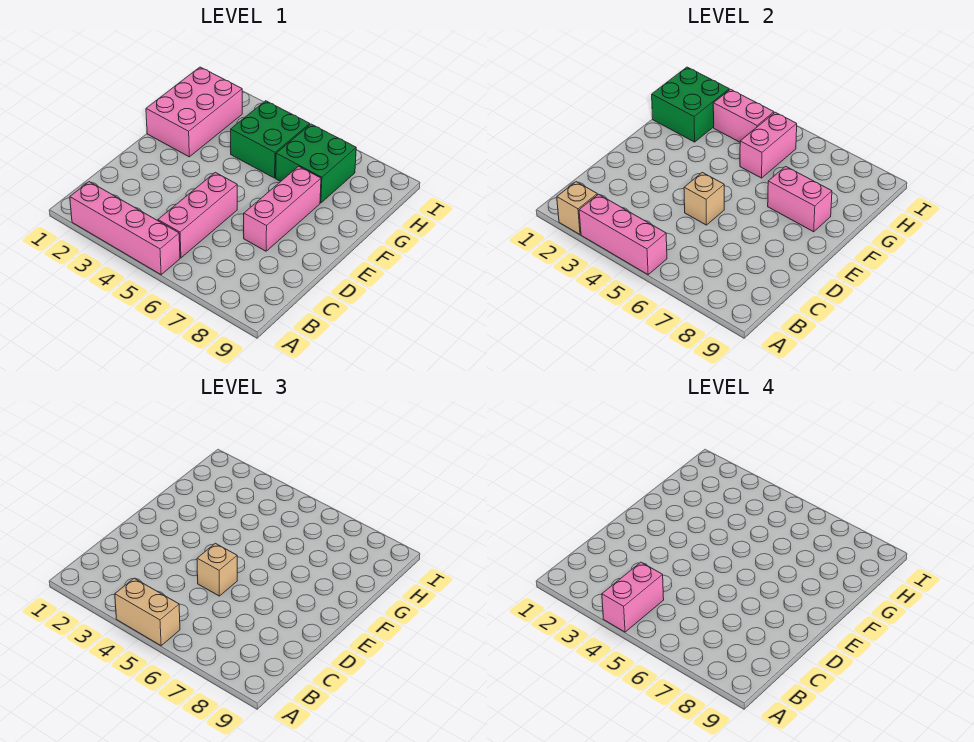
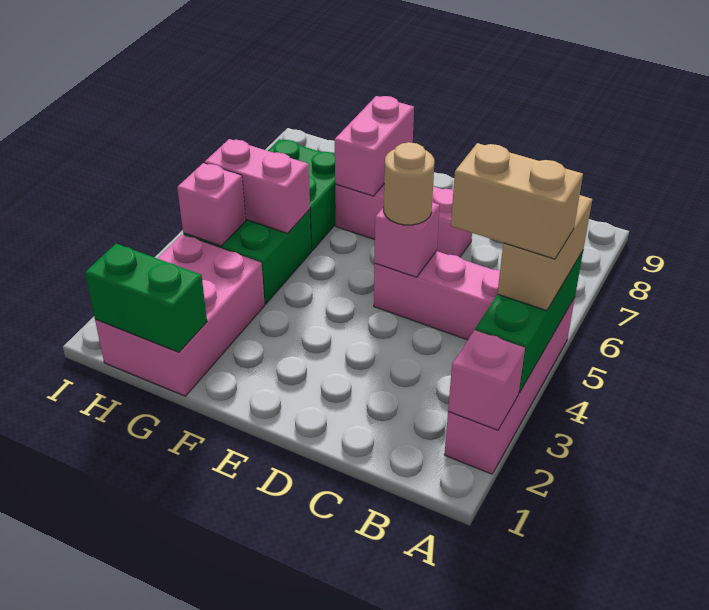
tan 1x1 brick [557,182,597,234] -> pink 1x1 brick [448,330,525,430]
pink 1x3 brick [579,194,667,275] -> green 1x3 brick [475,251,583,393]
pink 1x2 brick [602,562,664,632] -> tan 1x2 brick [451,143,583,259]
tan 1x1 brick [684,172,724,225] -> pink 1x1 brick [374,202,440,277]
tan 1x1 brick [197,543,237,596] -> tan 1x1 round brick [384,142,434,225]
pink 2x3 brick [146,67,242,157] -> pink 2x3 brick turned to [95,235,265,396]
green 2x2 brick [652,67,729,142] -> green 1x2 brick [85,244,207,352]
pink 1x2 brick [713,89,774,142] -> pink 1x1 brick [177,163,246,246]

